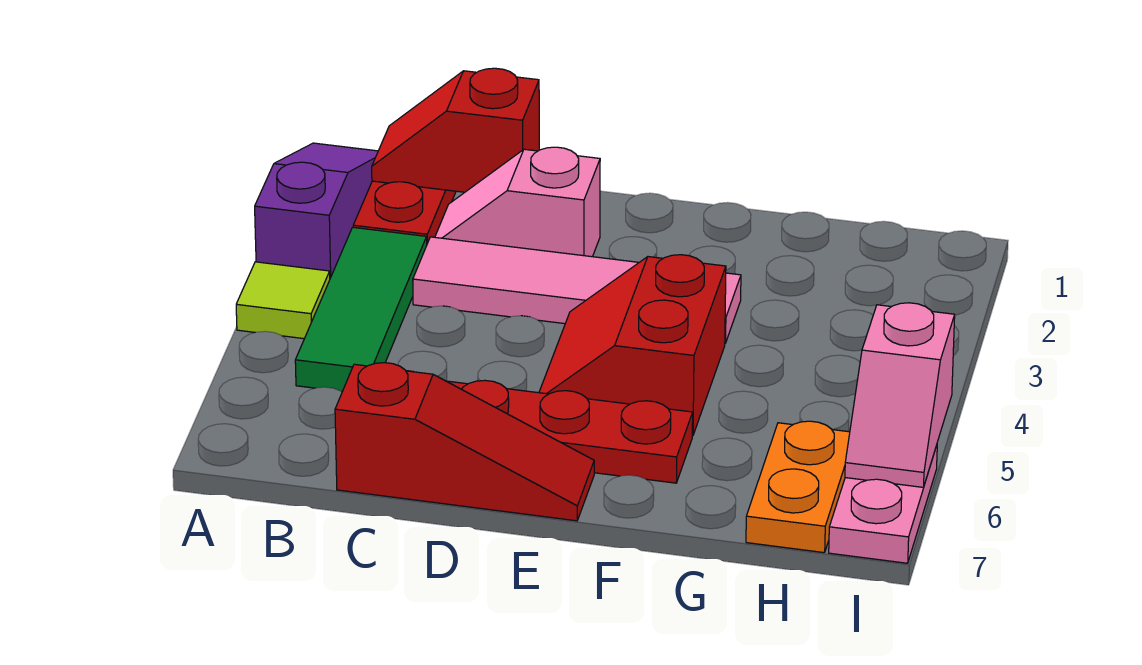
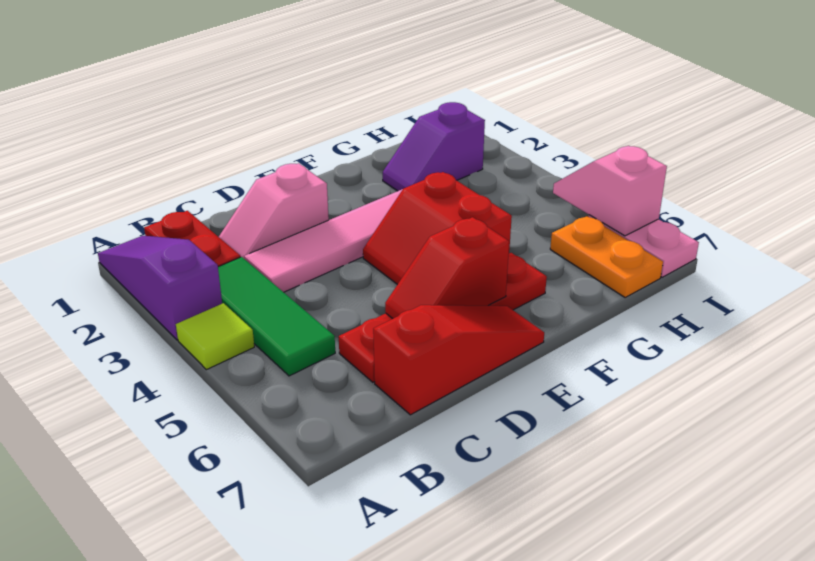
red 1x2 slope [372,68,539,192] -> red 1x2 slope moved to [385,217,509,318]
none -> purple 1x2 slope [383,102,485,191]
pink 1x2 slope [845,303,955,487] -> pink 1x2 slope turned to [553,146,667,236]

